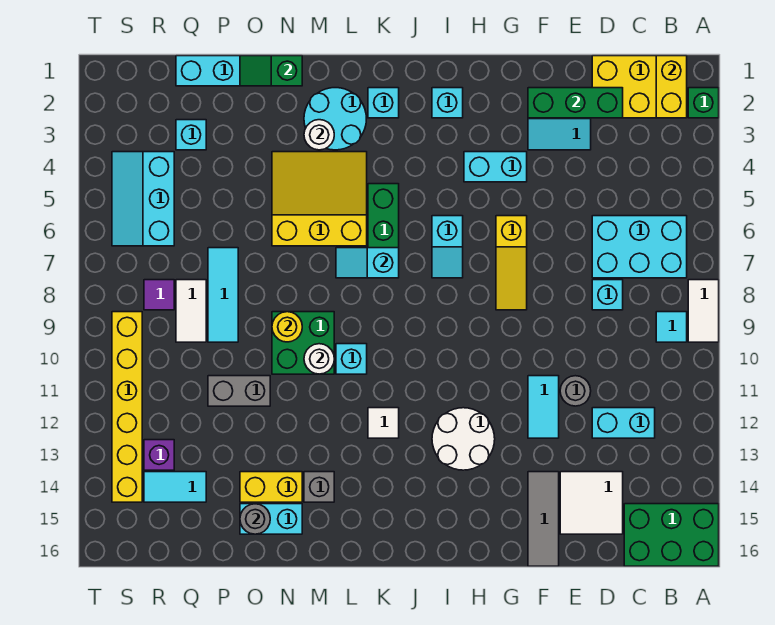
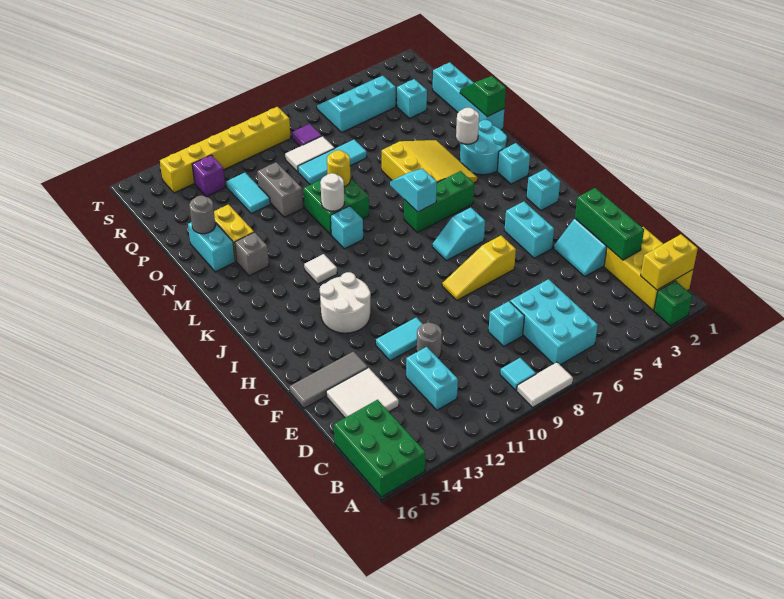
cyan 1x2 tile [144,472,206,502] -> cyan 1x2 tile moved to [226,173,270,214]

